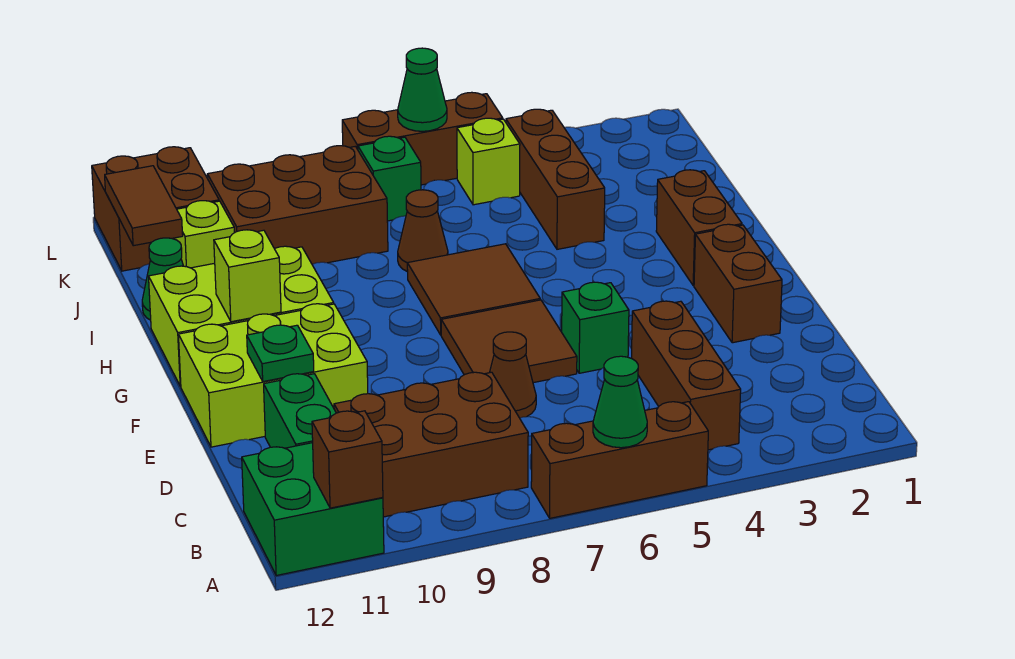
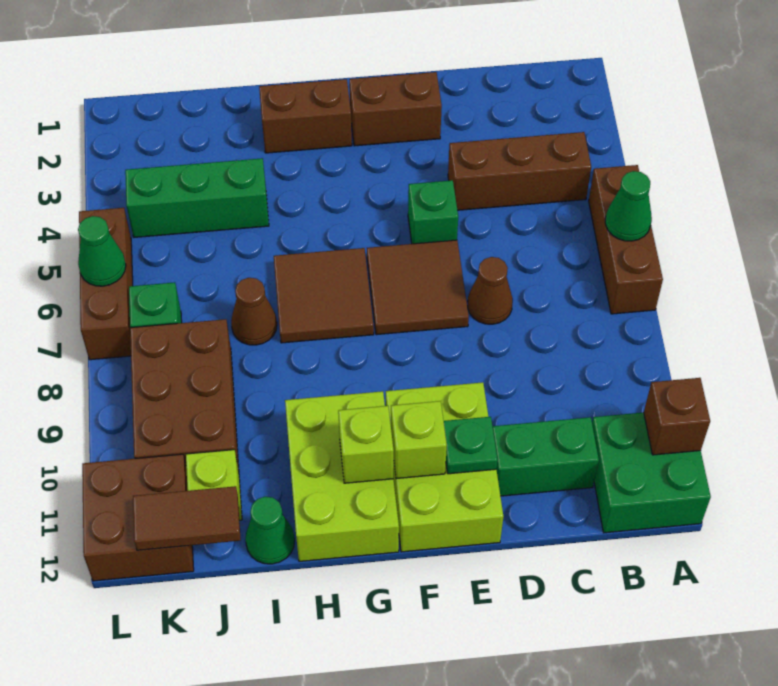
brown 2x3 brick [334,372,528,517] -> none
brown 1x3 brick [506,109,605,249] -> green 1x3 brick [125,158,269,237]
lime 1x1 brick [457,118,520,205] -> lime 1x1 brick moved to [391,401,447,479]

